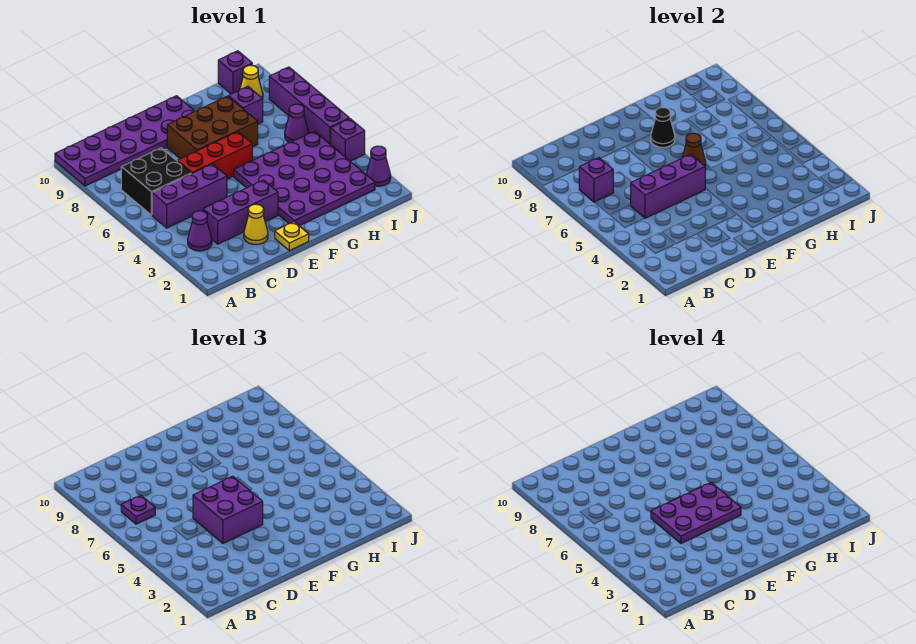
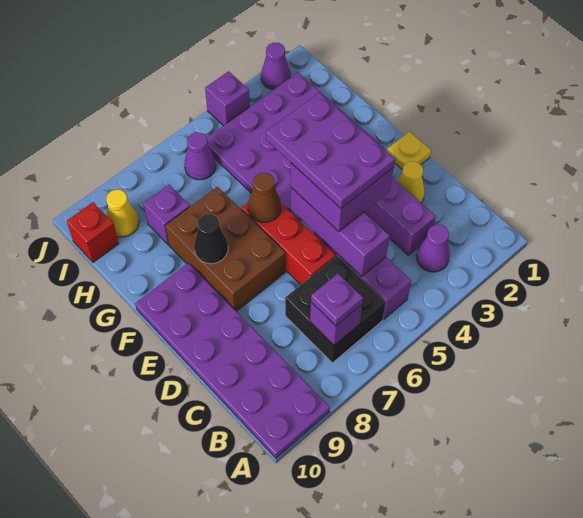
purple 1x1 brick [218,51,252,94] -> red 1x1 brick [67,202,119,262]
purple 1x4 brick [269,67,349,145] -> none

